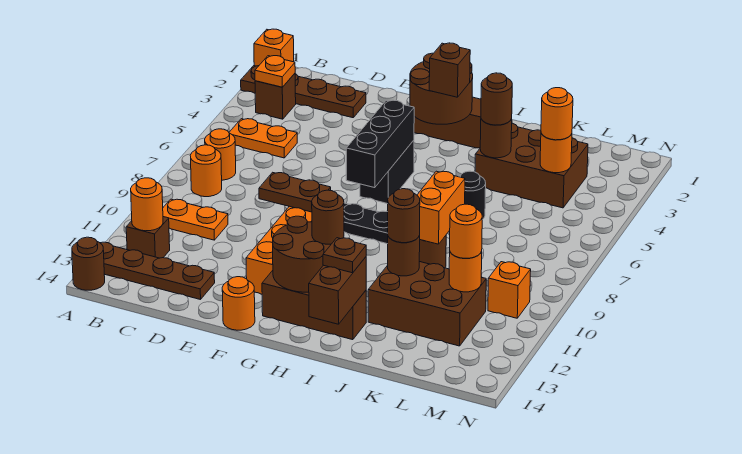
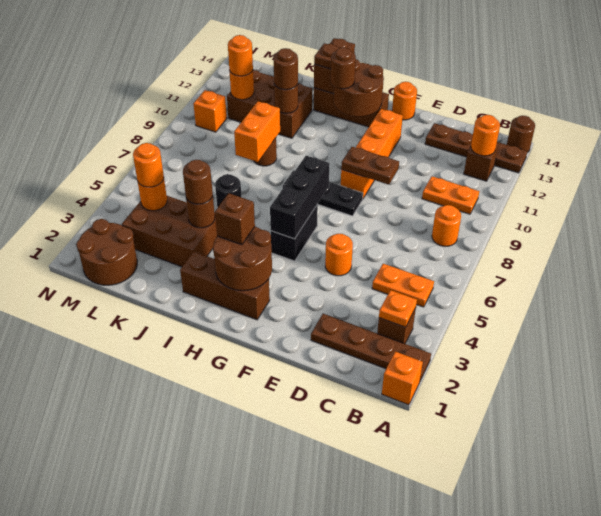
orange 1x1 round brick [205,129,236,180] -> orange 1x1 round brick moved to [325,234,353,276]
none -> brown 2x2 round brick [76,219,137,285]

